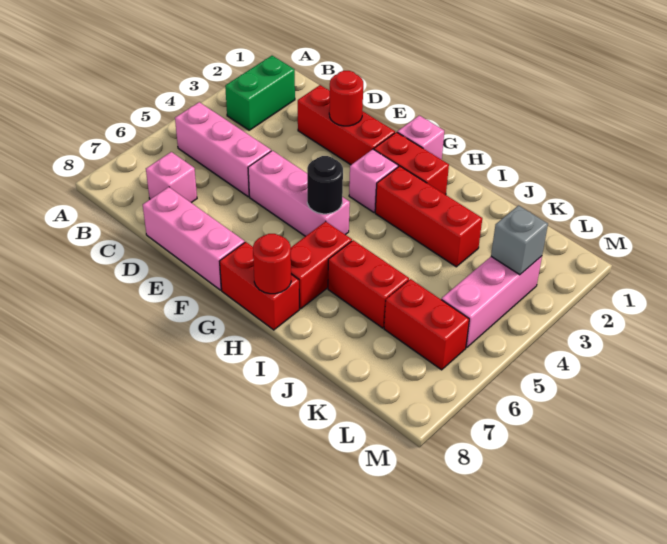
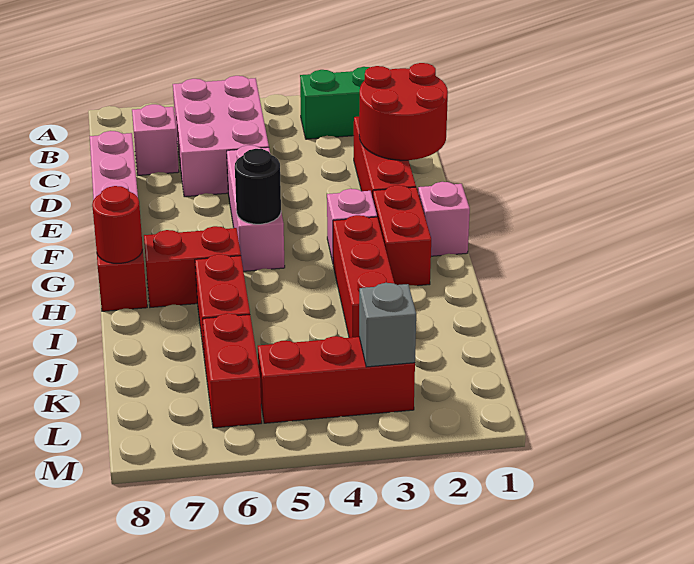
pink 1x3 brick [175,102,271,197] -> pink 2x3 brick [173,76,269,197]
red 1x1 round brick [329,71,363,126] -> red 2x2 round brick [359,63,448,160]
pink 1x3 brick [441,256,542,348] -> red 1x3 brick [258,336,415,423]

